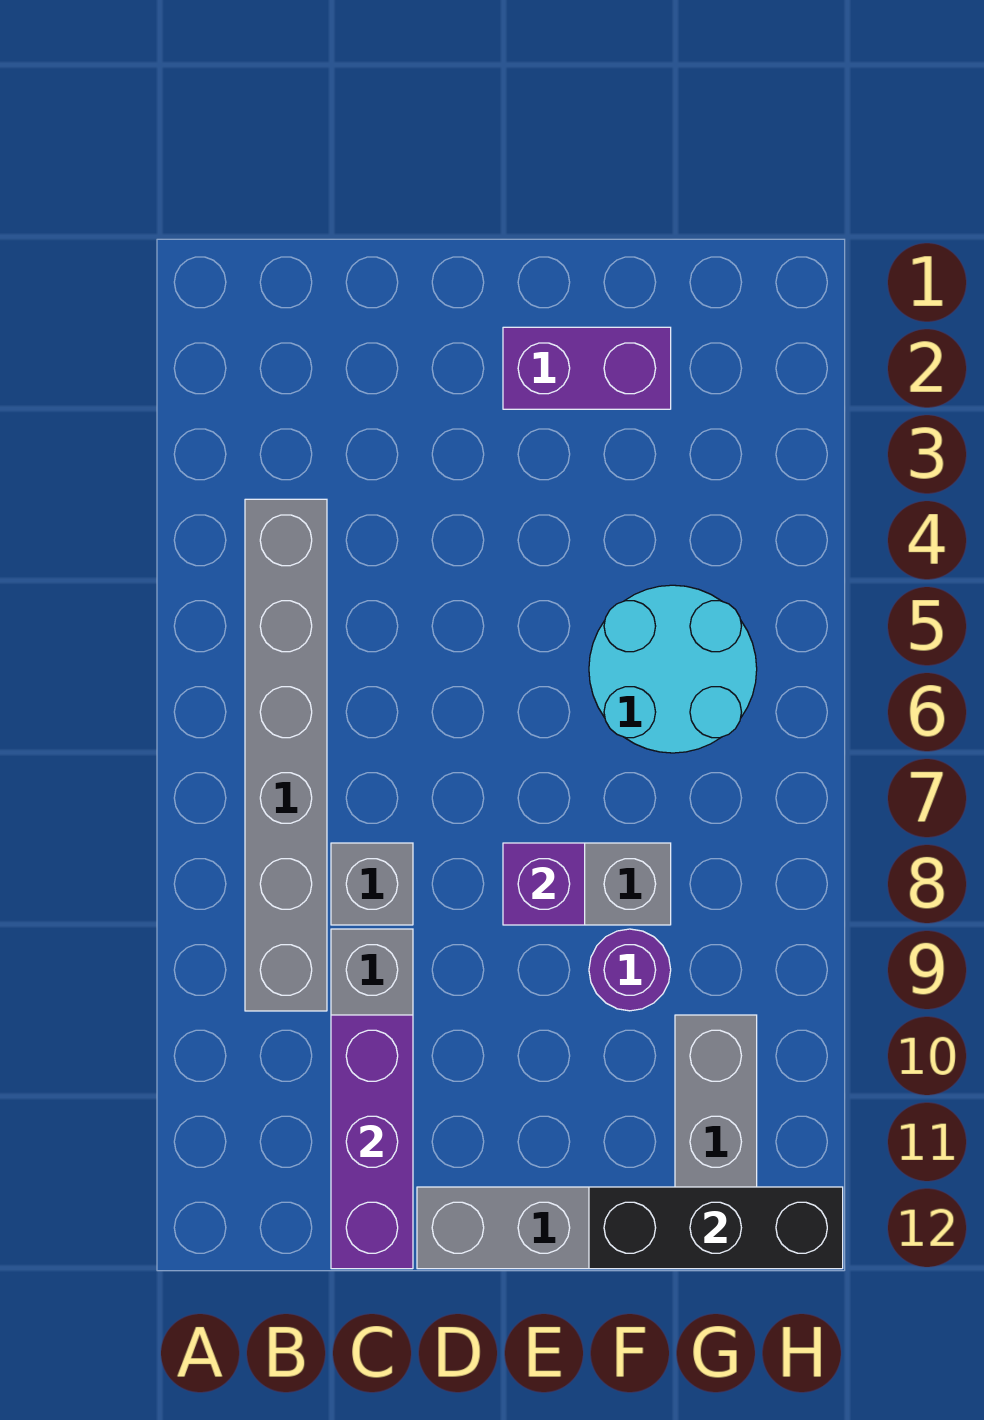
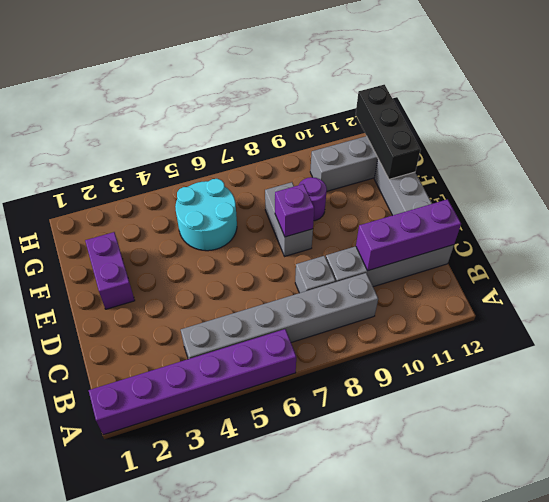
none -> purple 1x6 brick [89,329,296,435]

